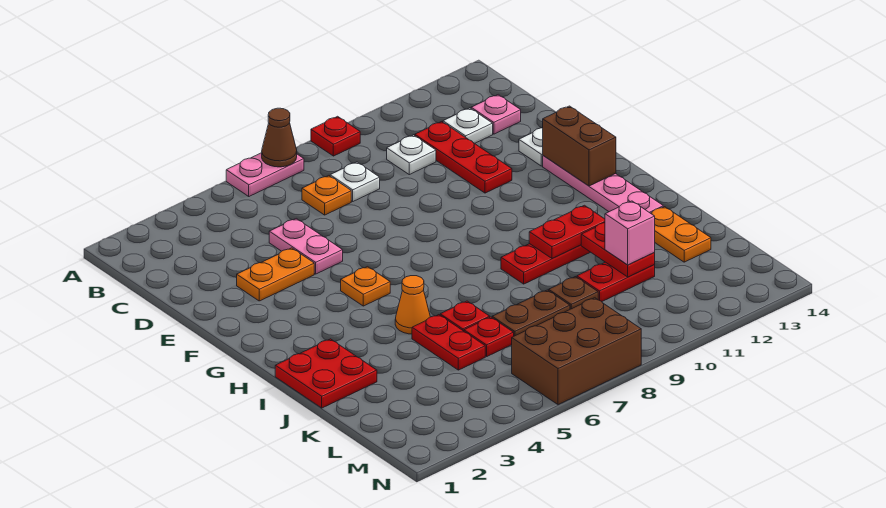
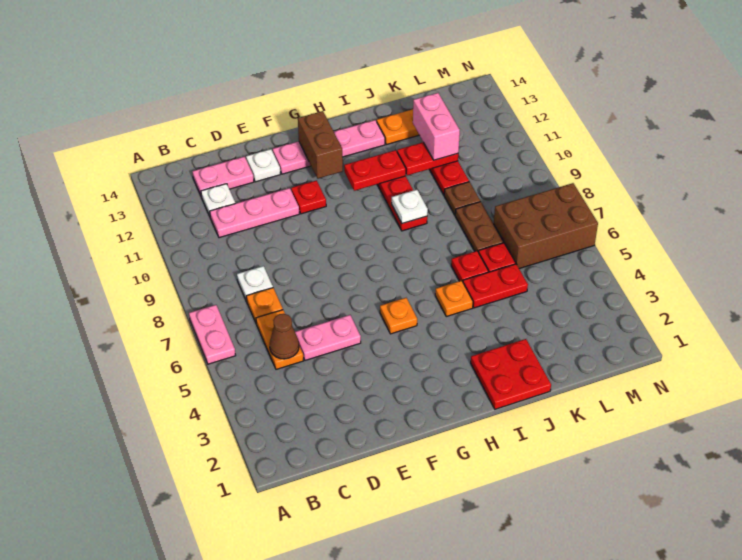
brown 1x1 cone [262,108,297,167] -> brown 1x1 cone moved to [270,314,299,359]
red 1x1 plate [311,116,360,156] -> red 1x1 plate moved to [291,180,326,214]
white 1x1 plate [387,135,436,175] -> white 1x1 plate moved to [392,190,428,224]
red 1x3 plate [415,122,512,193] -> pink 1x3 plate [210,188,299,238]
pink 1x1 plate [471,95,521,134] -> pink 1x2 plate [192,157,254,197]
orange 1x2 plate [237,248,314,301] -> orange 1x2 plate moved to [256,310,303,369]
brown 1x2 brick [543,106,616,186] -> brown 1x2 brick turned to [298,111,343,179]
orange 1x1 cone [395,276,430,334] -> orange 1x1 plate [435,281,473,316]
red 1x2 plate [529,205,605,259] -> red 1x2 plate turned to [344,150,406,191]
pink 1x1 brick [605,201,655,265] -> pink 1x2 brick [413,93,460,160]
brown 2x3 brick [512,298,641,405] -> brown 2x3 brick turned to [494,183,598,269]

